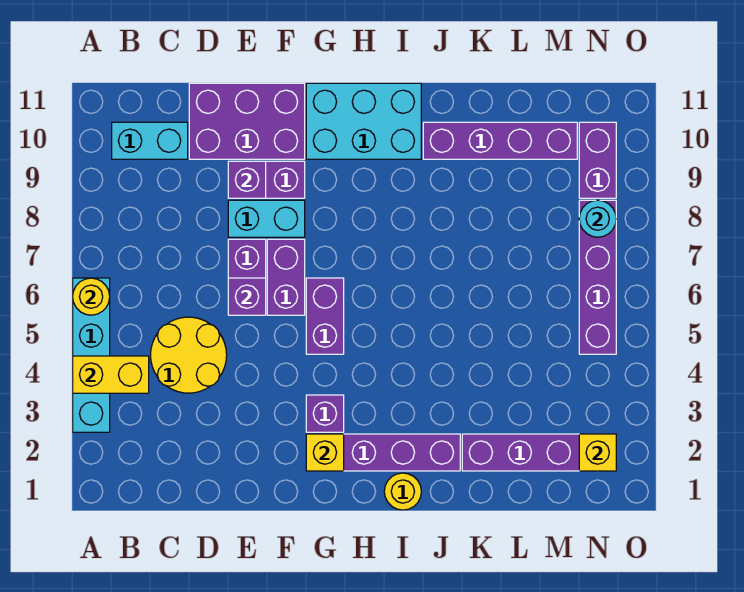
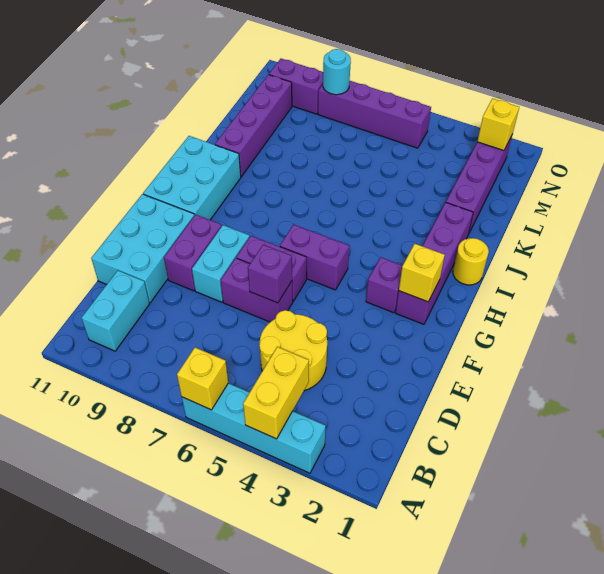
yellow 1x1 round brick [73,278,110,315] -> yellow 1x1 brick [177,348,228,410]
purple 2x3 brick [189,83,305,159] -> cyan 2x3 brick [91,194,194,303]
purple 1x1 brick [228,161,266,198] -> none

